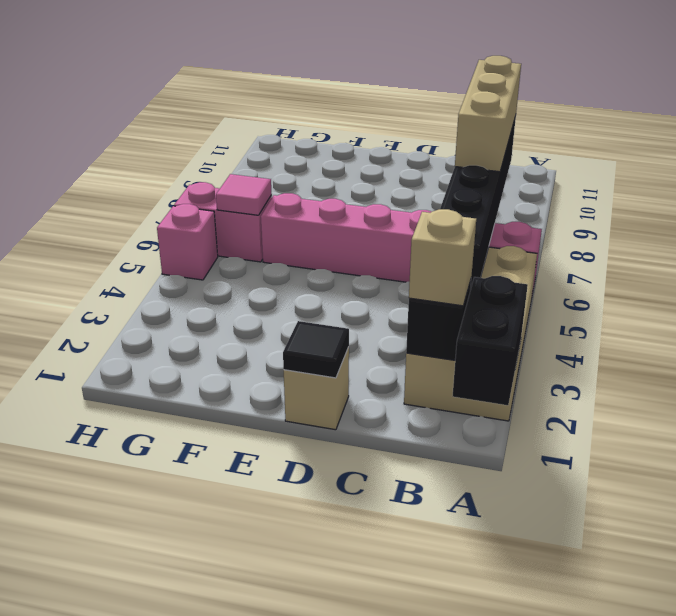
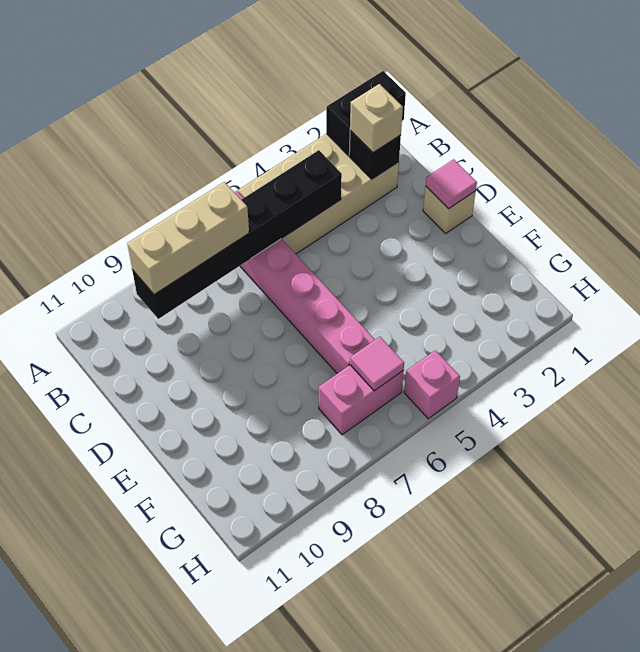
black 1x1 tile [283,321,349,378] -> pink 1x1 tile [426,159,477,209]
pink 1x2 brick [174,182,272,262] -> pink 1x2 brick turned to [319,365,404,435]

